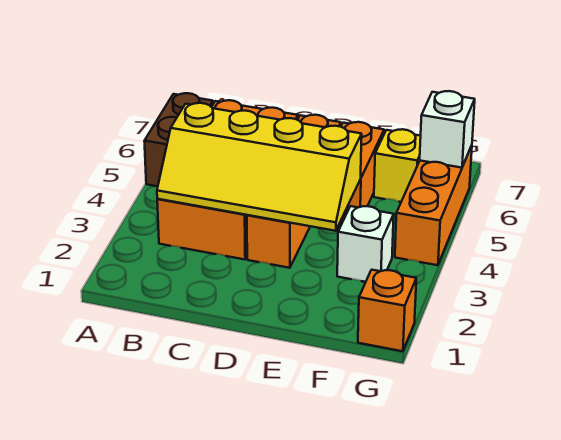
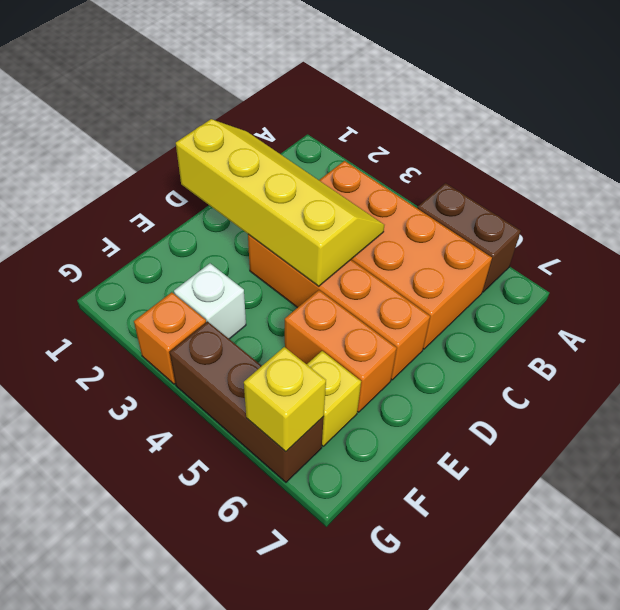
yellow 2x4 slope [157,103,362,231] -> yellow 2x4 slope turned to [176,119,384,286]
orange 1x1 brick [358,270,416,351] -> orange 1x1 brick moved to [134,292,206,384]
orange 1x3 brick [395,145,472,265] -> brown 1x3 brick [170,322,324,482]
white 1x1 brick [420,91,475,168] -> yellow 1x1 brick [244,347,326,452]

